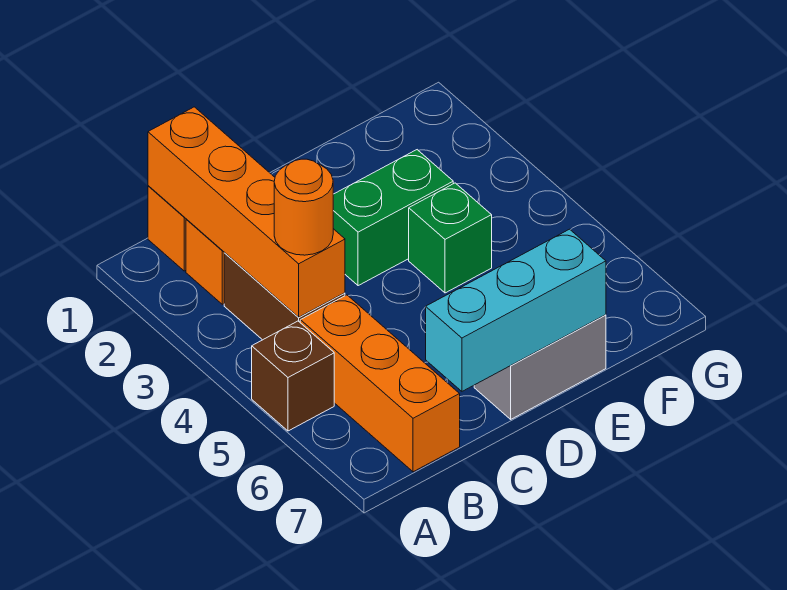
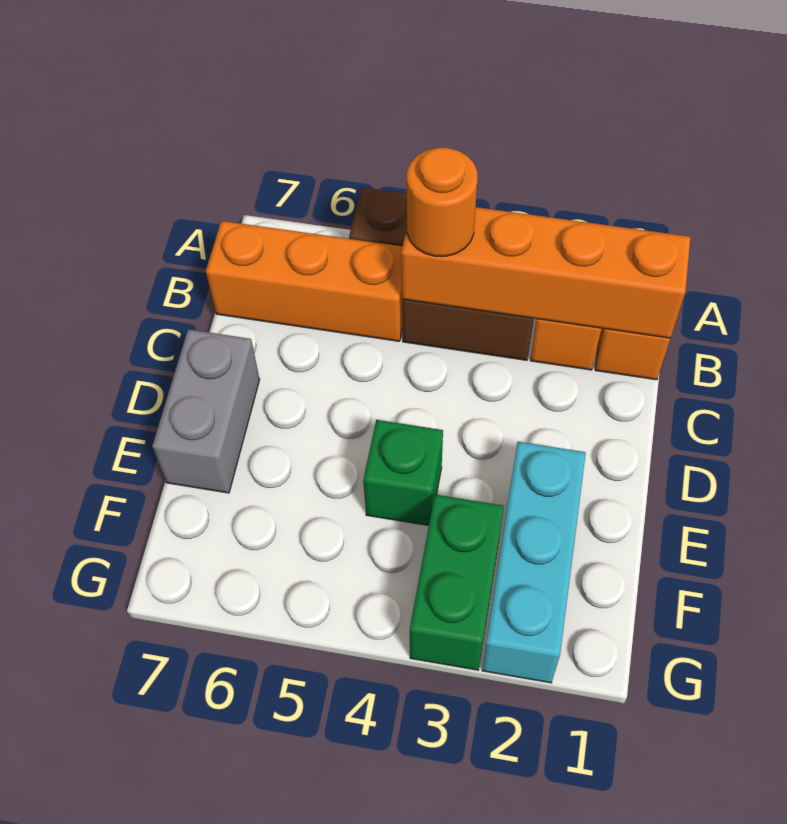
cyan 1x3 brick [426,229,606,391] -> cyan 1x3 brick moved to [482,442,586,683]
green 1x2 brick [333,150,453,286] -> green 1x2 brick moved to [410,495,504,670]

